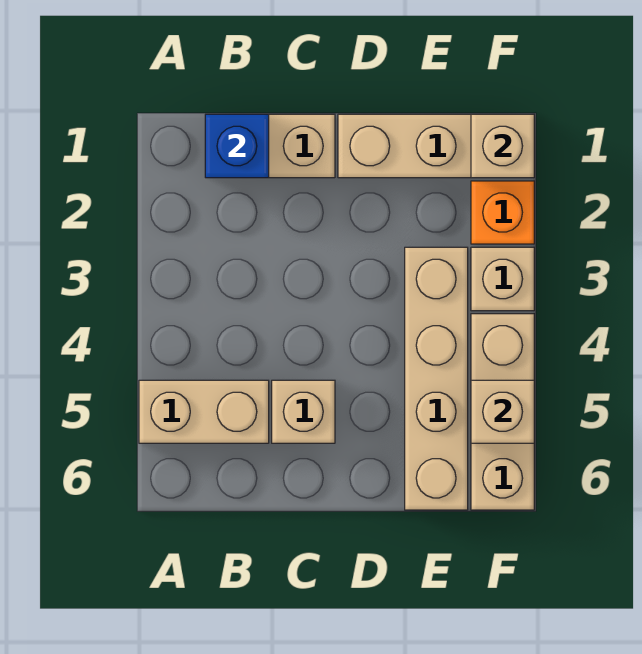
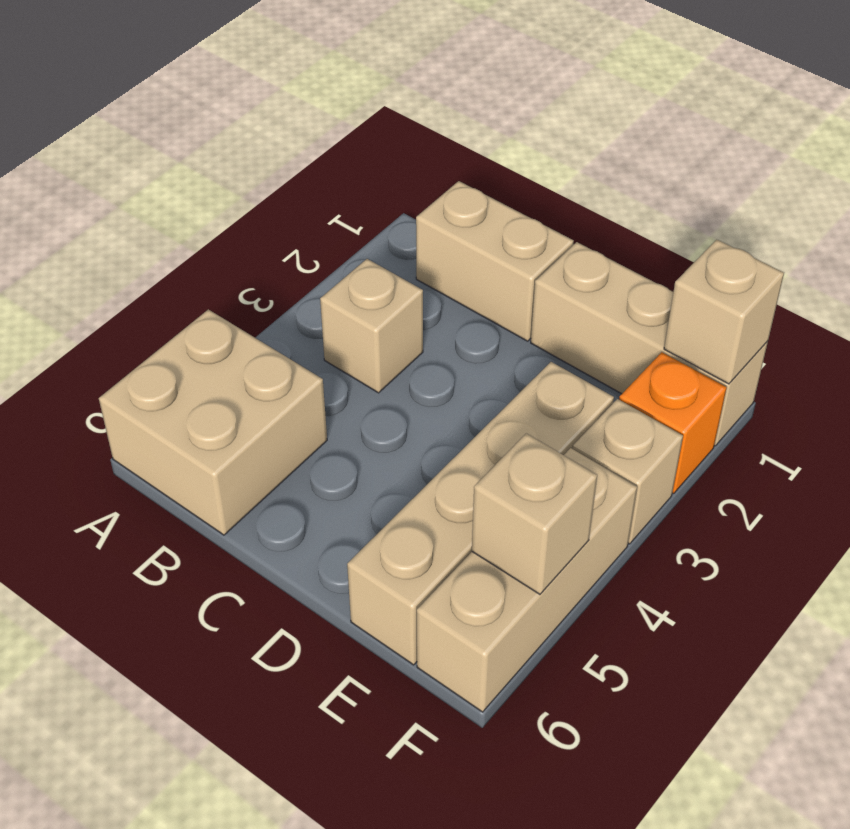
tan 1x2 brick [139,380,269,443] -> tan 2x2 brick [99,309,327,535]
blue 1x1 brick [205,114,269,178] -> none
tan 1x1 brick [272,380,335,443] -> tan 1x1 brick moved to [320,259,423,393]

